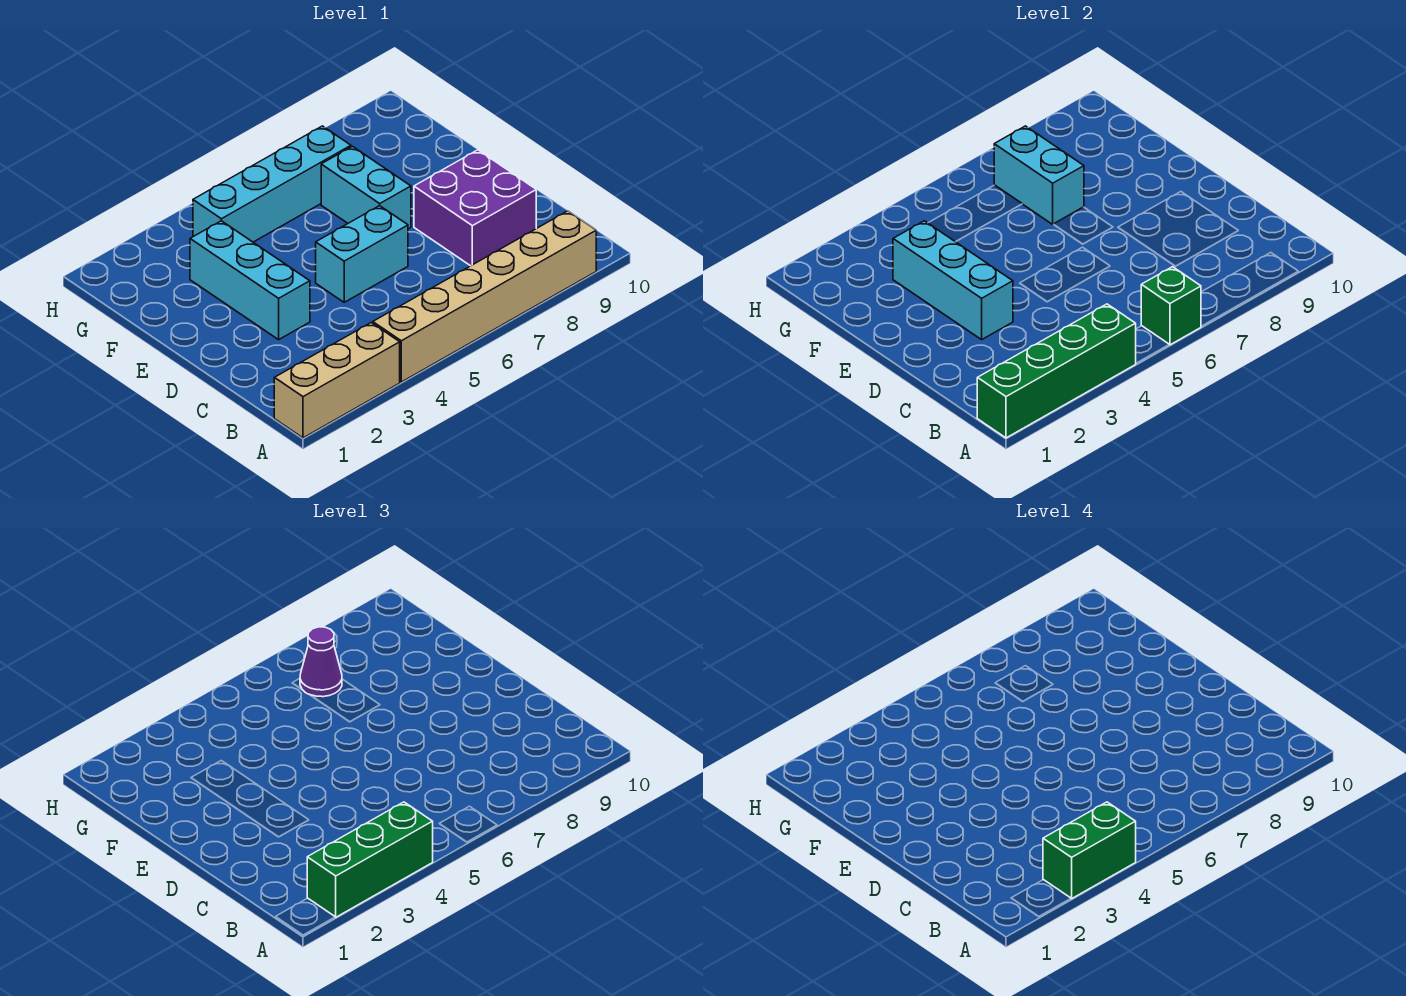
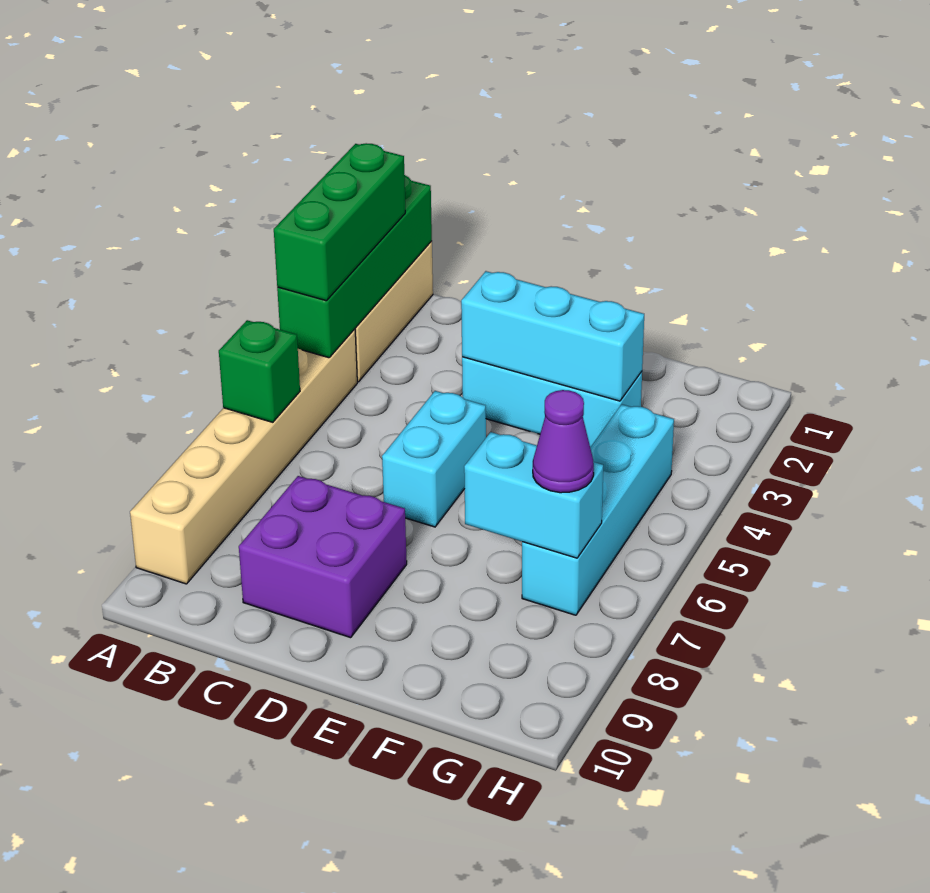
green 1x2 brick [1043,802,1136,899] -> none
cyan 1x2 brick [321,146,411,229] -> none

